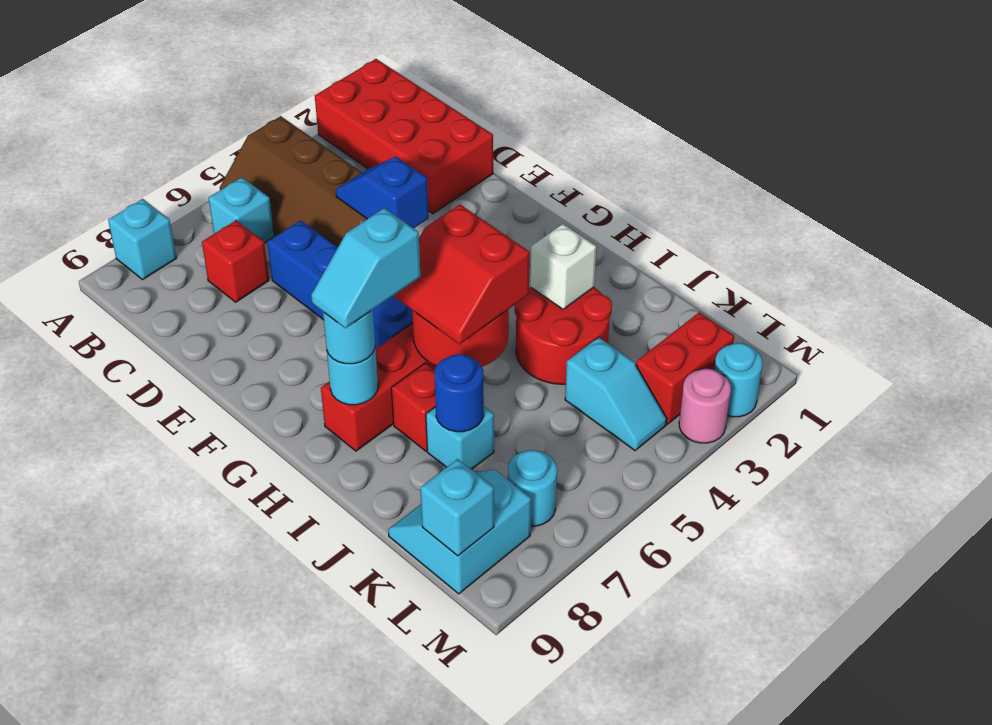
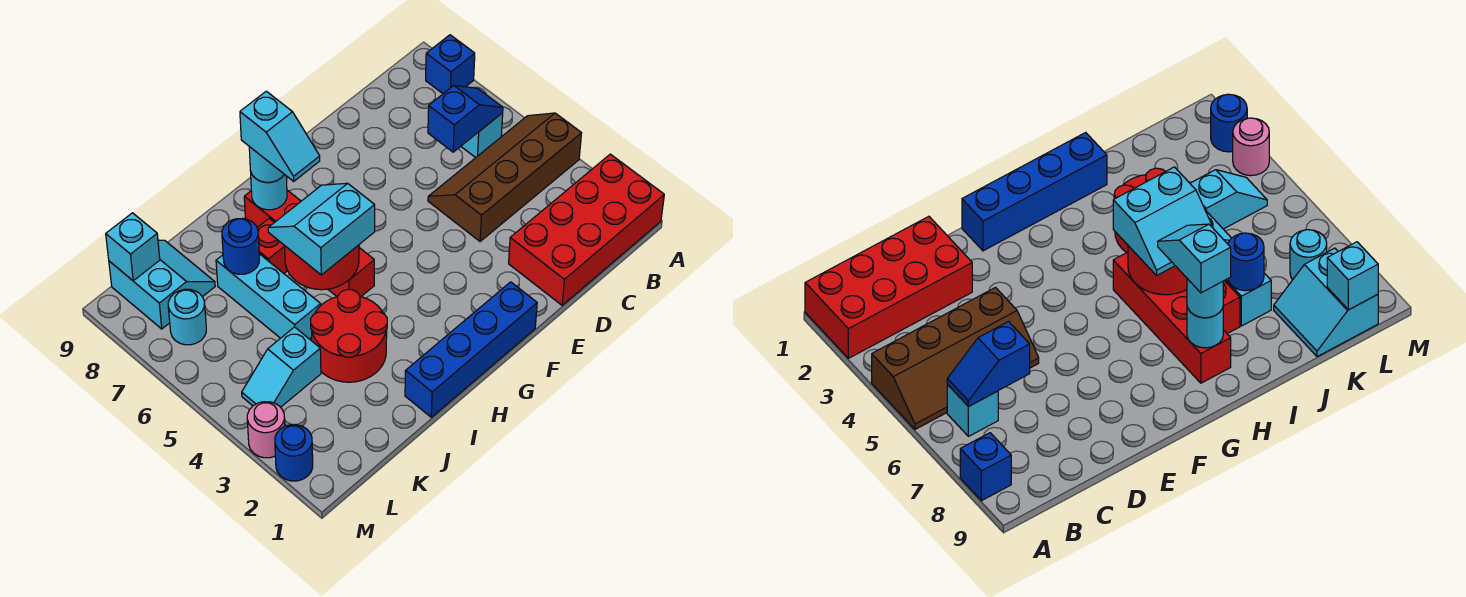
cyan 1x1 brick [108,199,176,280] -> blue 1x1 brick [426,35,475,94]
red 1x1 brick [202,221,269,302] -> none
blue 1x2 slope [336,157,429,228] -> blue 1x2 slope moved to [428,85,503,152]
blue 1x4 brick [267,220,413,349] -> blue 1x4 brick moved to [405,282,537,417]
red 2x2 slope [393,204,530,344] -> cyan 2x2 slope [268,183,375,275]
cyan 1x2 slope [311,208,420,328] -> cyan 1x2 slope turned to [240,91,320,181]
white 1x1 brick [530,224,596,309] -> none
cyan 1x1 brick [426,407,494,470] -> cyan 1x3 brick [216,254,321,339]
red 1x2 brick [636,312,734,424] -> none
cyan 1x1 round brick [714,343,763,417] -> blue 1x1 round brick [275,425,313,481]

